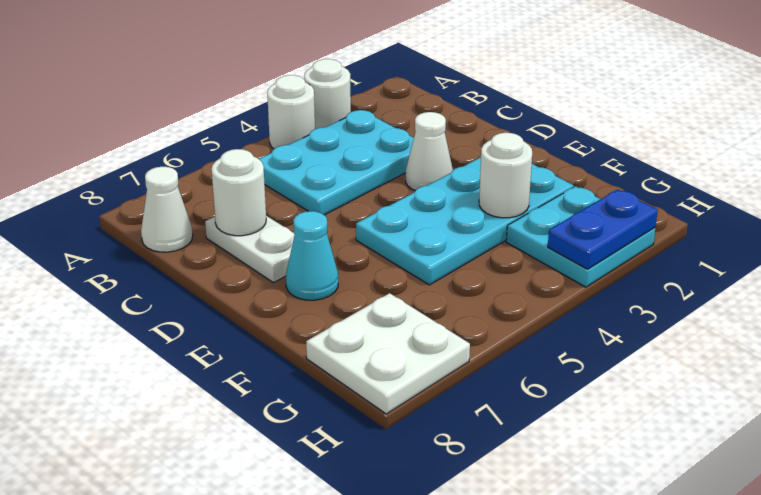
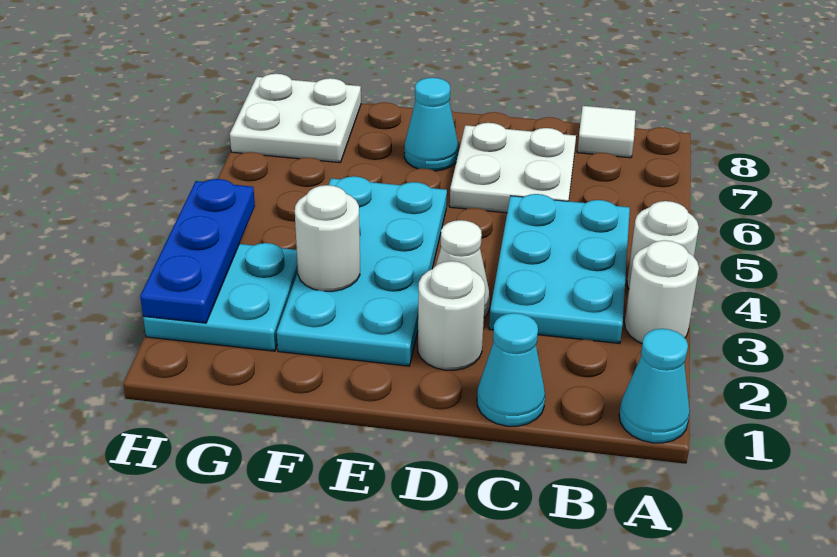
none -> cyan 1x1 cone [619,329,690,443]
white 1x1 cone [141,167,193,252] -> white 1x1 tile [577,106,636,158]
none -> cyan 1x1 cone [477,313,545,426]
white 1x2 plate [205,216,295,283] -> white 2x2 plate [450,123,576,213]
white 1x1 round brick [211,149,266,236] -> white 1x1 round brick moved to [418,261,485,370]
blue 1x2 plate [548,189,658,269] -> blue 1x3 plate [140,179,255,323]

